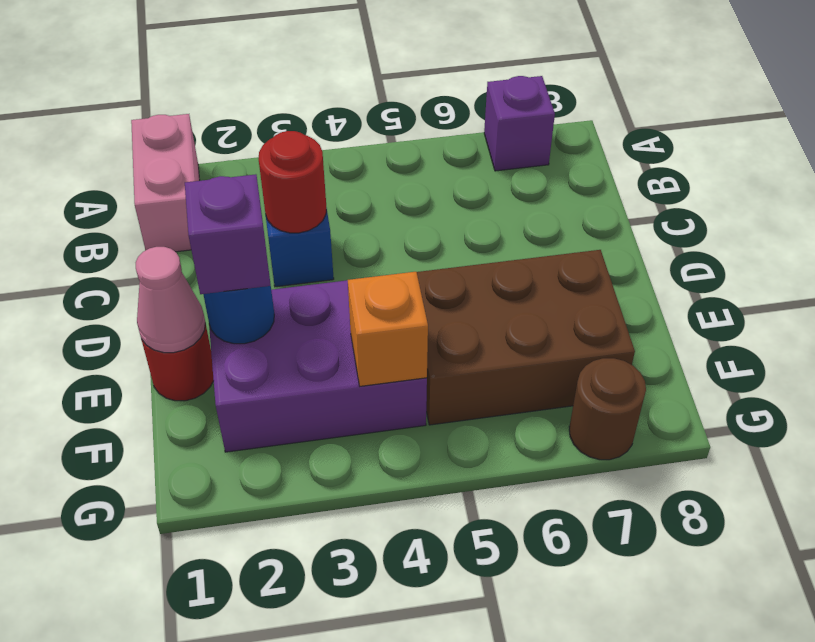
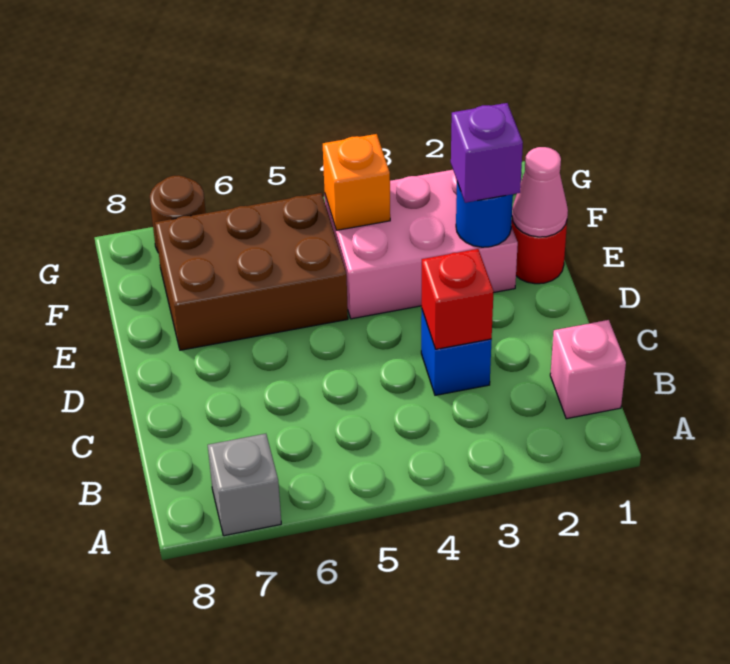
pink 1x2 brick [131,114,200,252] -> pink 1x1 brick [550,320,626,419]
purple 1x1 brick [484,76,555,171] -> grey 1x1 brick [208,434,281,536]
red 1x1 round brick [258,131,326,233] -> red 1x1 brick [422,249,494,349]
purple 2x3 brick [209,280,427,452] -> pink 2x3 brick [325,170,518,319]

